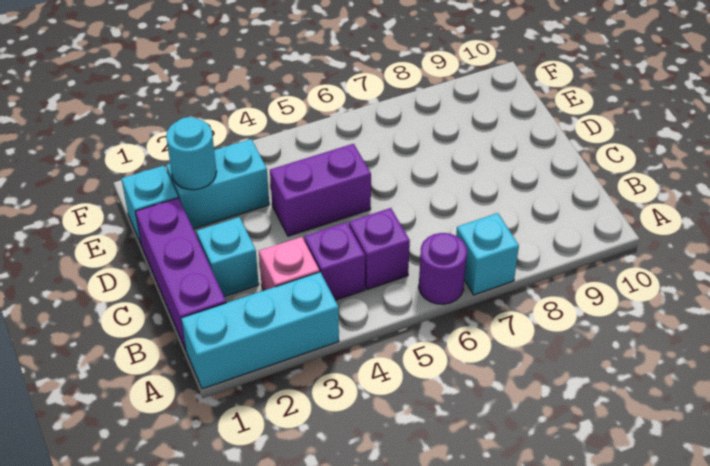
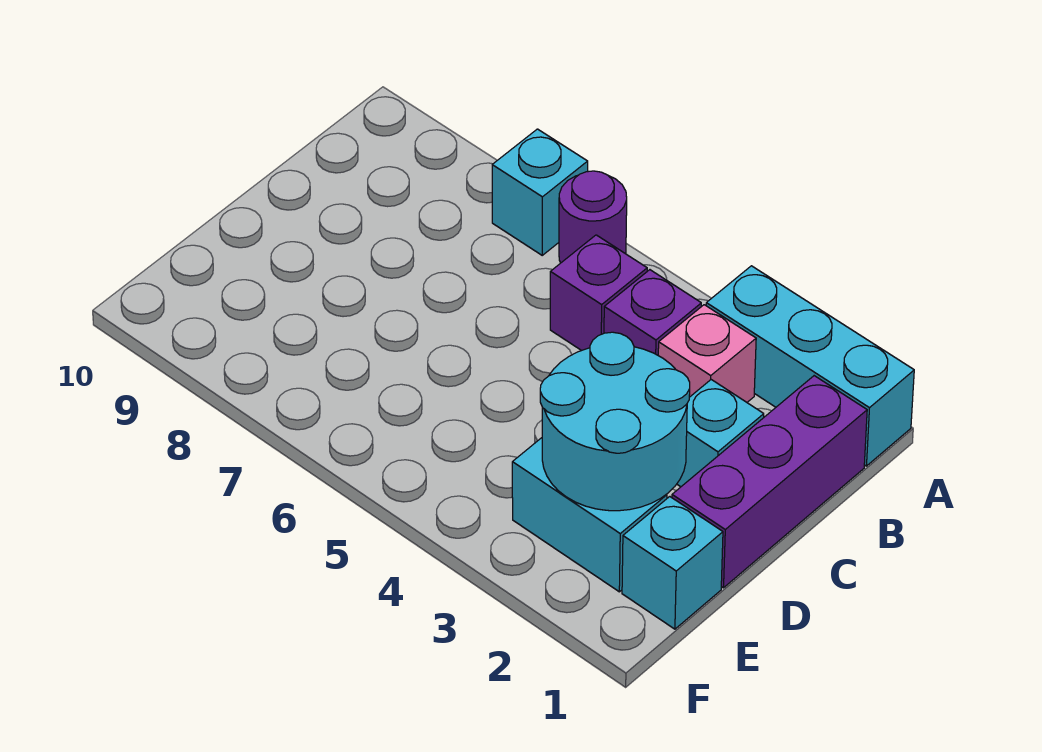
purple 1x2 brick [270,144,371,236] -> none
cyan 1x1 round brick [166,117,217,190] -> cyan 2x2 round brick [540,332,690,511]

